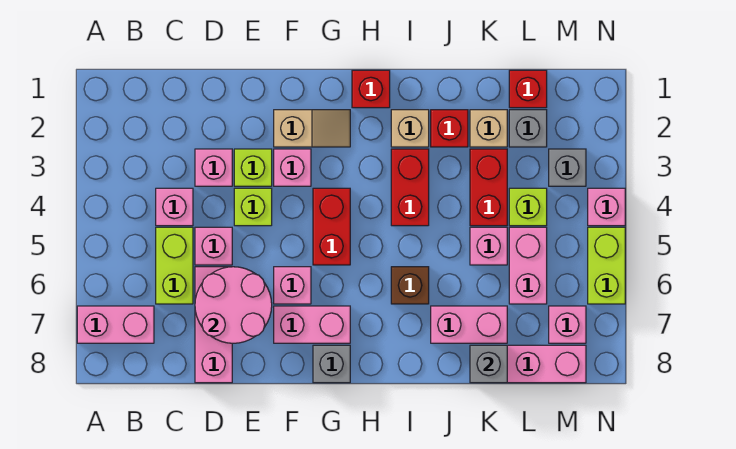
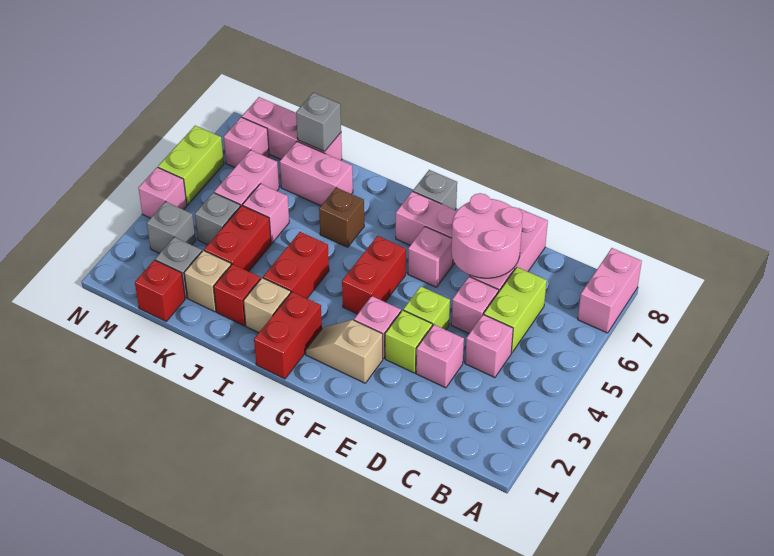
pink 1x2 brick [77,306,154,343] -> pink 1x2 brick turned to [578,248,642,333]
red 1x1 brick [352,70,390,108] -> red 1x2 brick [254,292,322,379]
lime 1x1 brick [509,188,547,226] -> grey 1x1 brick [195,193,240,245]

